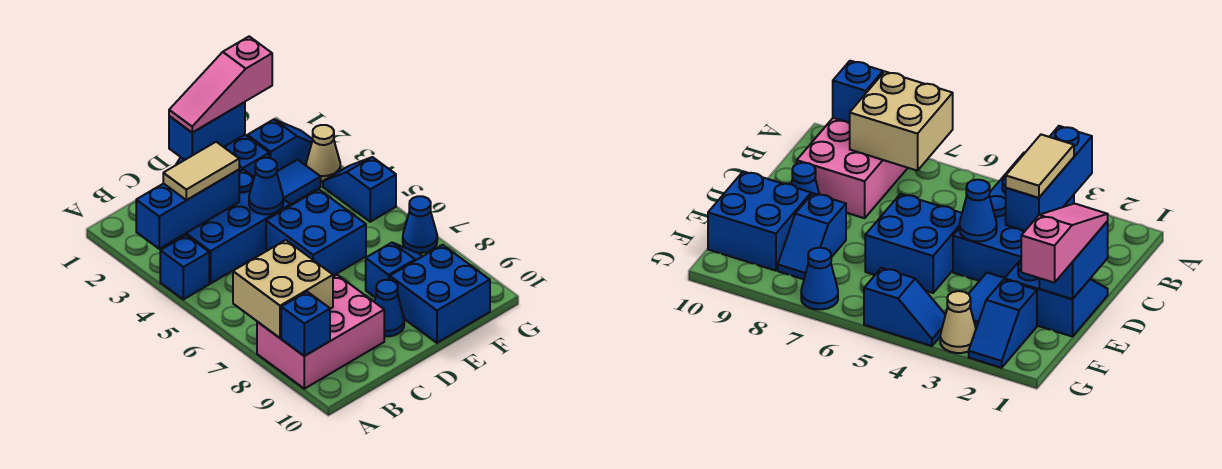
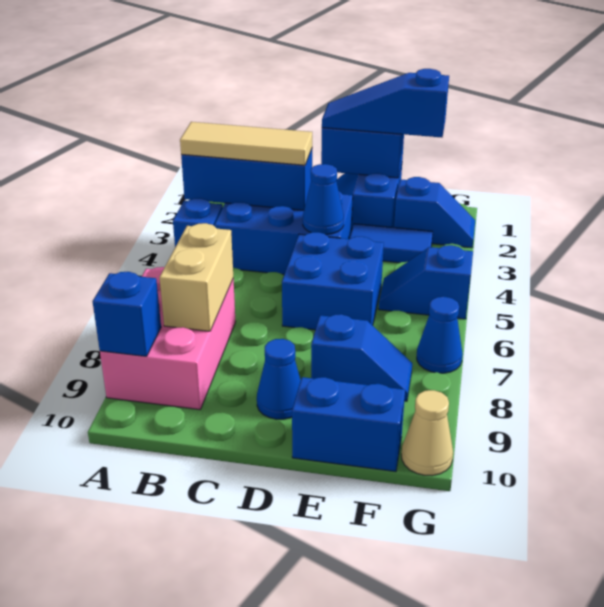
tan 2x2 brick [233,240,333,338] -> tan 1x2 brick [159,223,233,331]
pink 2x3 brick [257,275,384,389] -> pink 2x3 brick turned to [100,267,236,410]
tan 1x2 tile [163,142,239,200] -> tan 1x3 tile [180,122,312,165]
pink 1x3 slope [169,36,272,133] -> blue 1x3 slope [322,69,449,137]
blue 2x2 brick [390,245,490,343] -> blue 1x2 brick [292,377,405,472]
tan 1x1 cone [306,125,340,181] -> tan 1x1 cone moved to [402,390,453,476]
blue 1x2 slope [323,157,396,222] -> blue 1x2 slope turned to [378,245,473,319]

